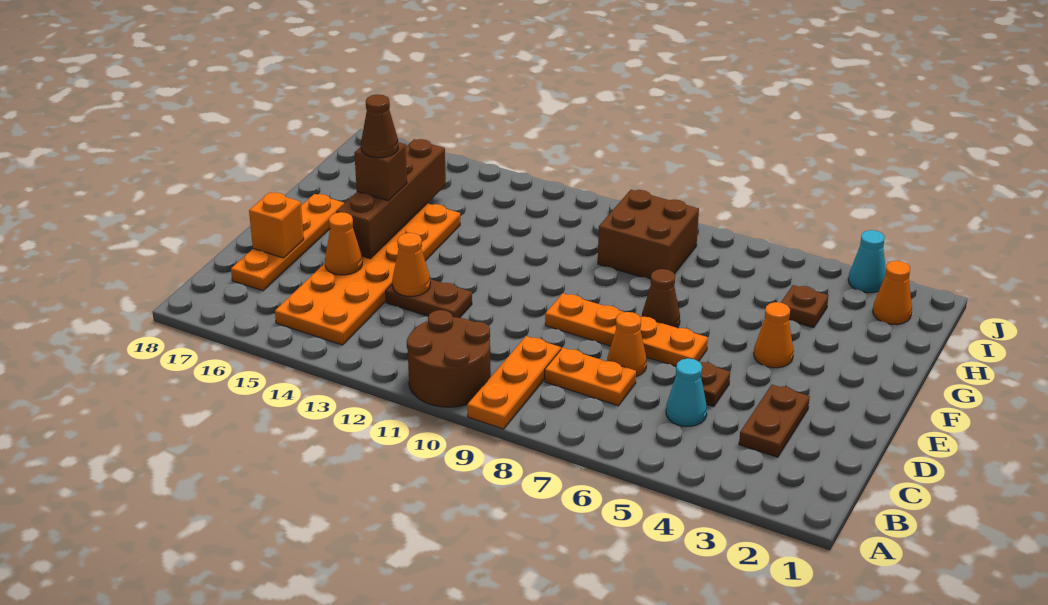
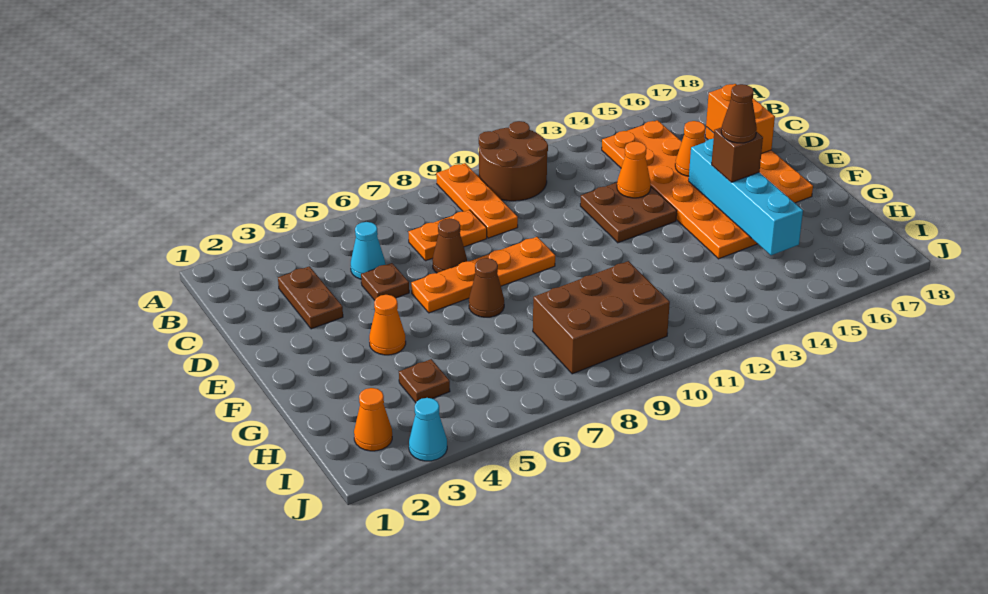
orange 1x1 cone [607,312,647,377] -> brown 1x1 cone [432,218,467,273]
brown 1x2 plate [386,279,472,318] -> brown 2x2 plate [580,183,677,243]
orange 1x1 brick [249,192,304,258] -> orange 1x2 brick [706,84,775,154]
brown 1x4 brick [336,139,446,259] -> cyan 1x4 brick [689,139,803,255]
brown 2x2 brick [598,190,699,280] -> brown 2x3 brick [533,261,670,374]

